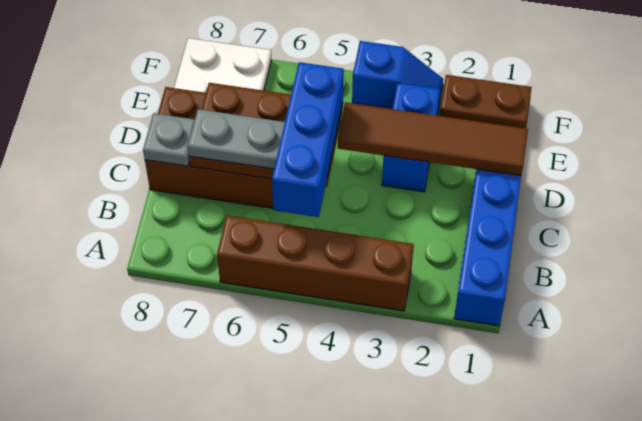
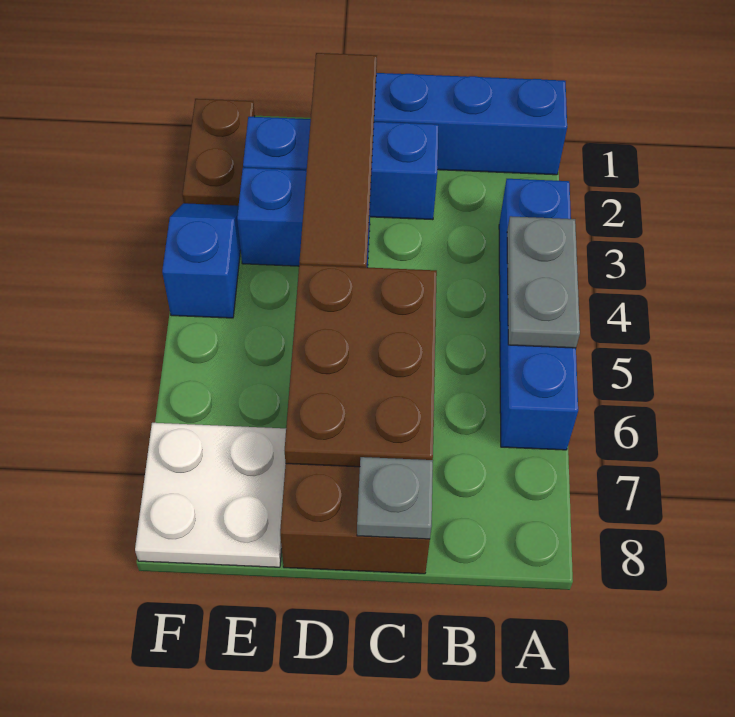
brown 1x4 brick [217,216,414,311] -> blue 1x4 brick [499,179,578,450]
blue 1x3 brick [272,62,344,217] -> blue 1x3 brick moved to [243,117,438,220]
grey 1x2 plate [188,109,285,169] -> grey 1x2 plate moved to [507,216,580,348]

